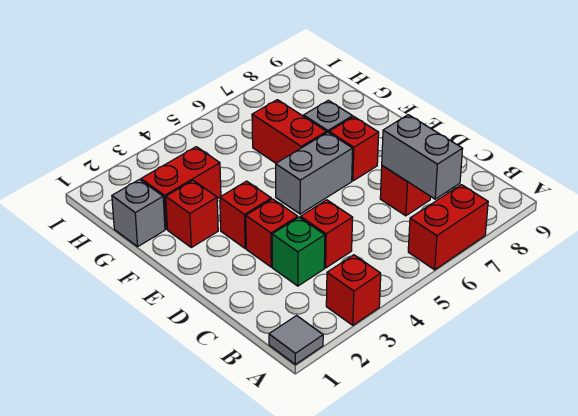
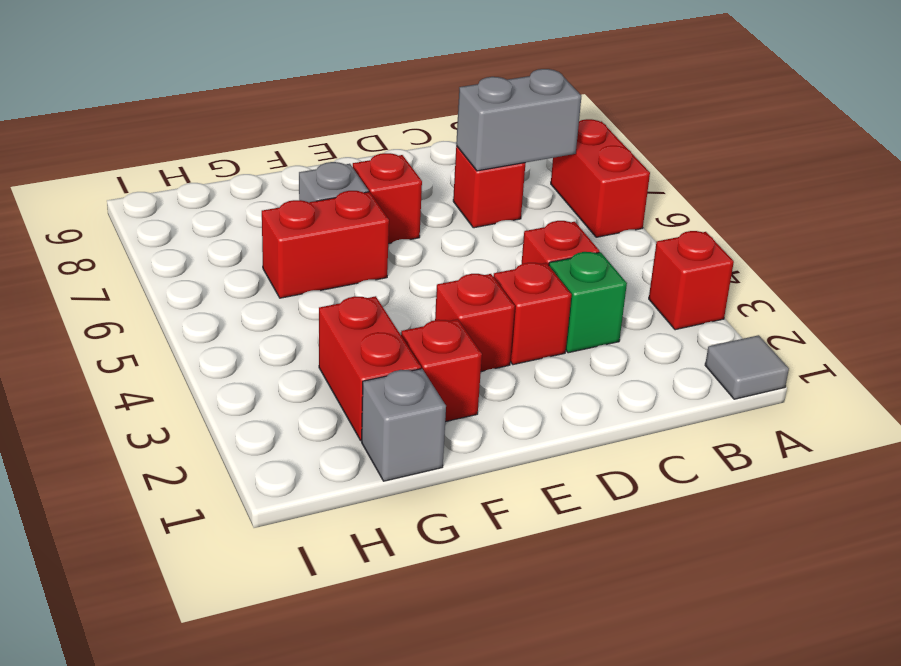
grey 1x2 brick [276,132,353,214] -> none

